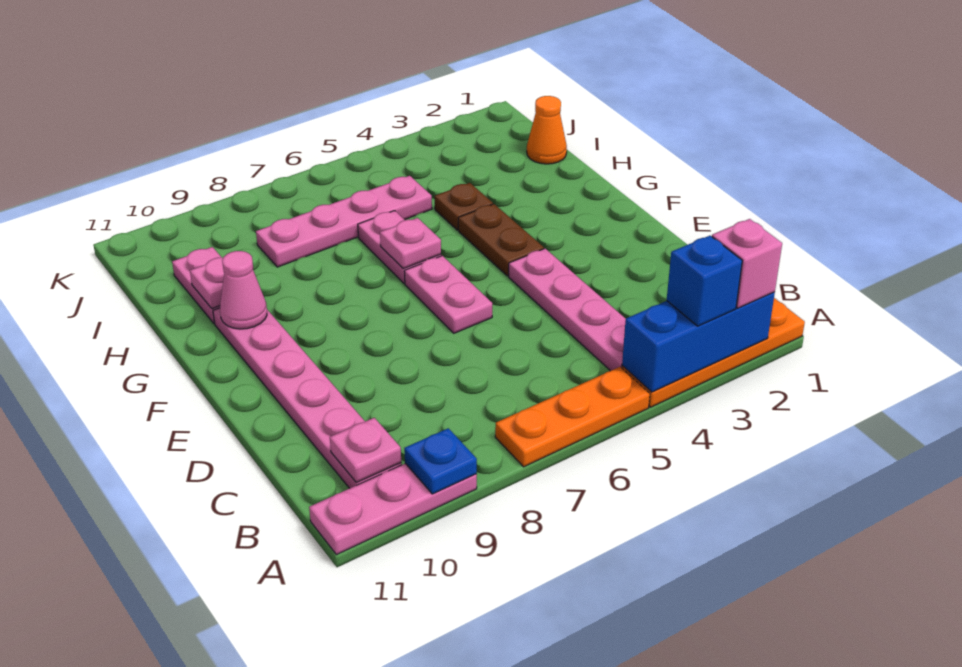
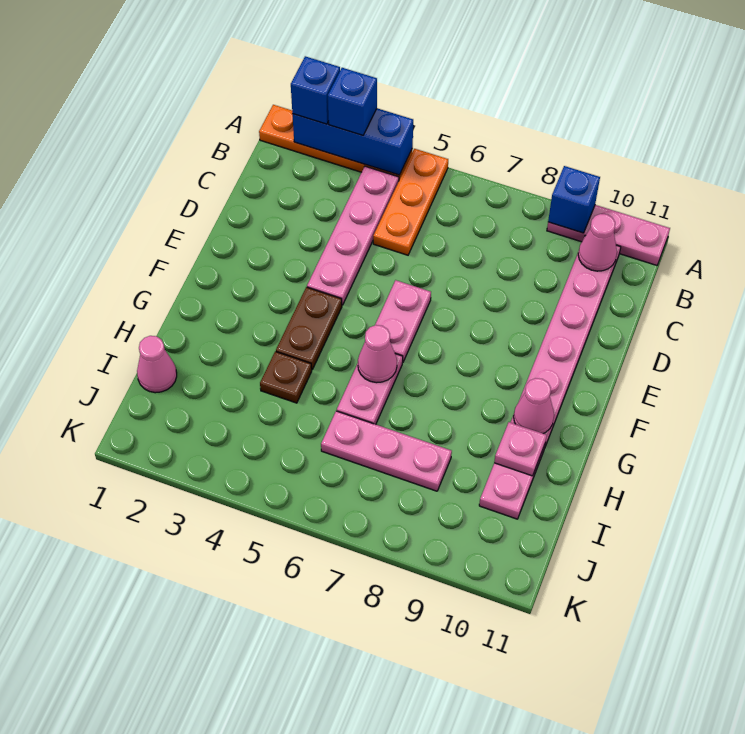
pink 1x1 brick [712,219,782,308] -> blue 1x1 brick [291,56,340,124]
orange 1x3 plate [495,367,650,467] -> orange 1x3 plate turned to [373,149,448,255]
blue 1x1 plate [404,428,477,494] -> blue 1x1 brick [548,166,600,233]
pink 1x1 plate [330,418,401,483] -> pink 1x1 cone [578,214,617,271]
pink 1x1 plate [380,218,441,269] -> pink 1x1 cone [358,325,397,383]
orange 1x1 cone [527,96,567,164] -> pink 1x1 cone [137,336,177,393]
pink 1x4 plate [256,176,432,267] -> pink 1x3 plate [321,411,452,491]

